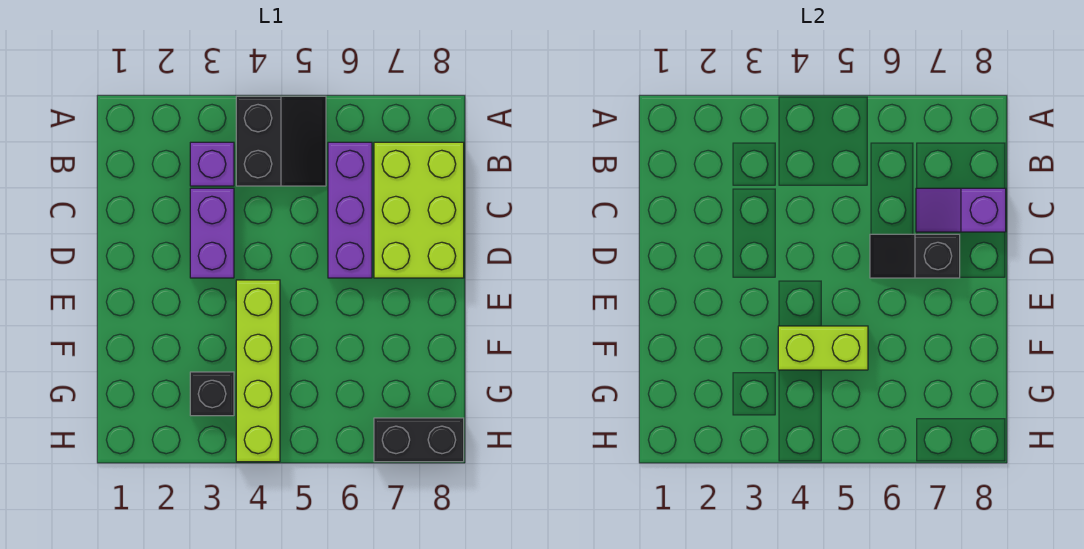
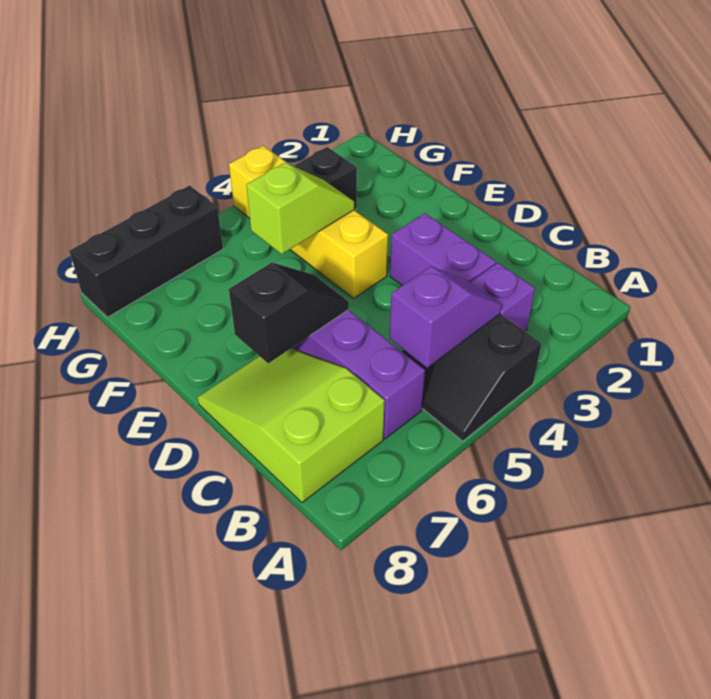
lime 2x3 brick [374,142,464,278] -> lime 2x3 slope [198,349,385,503]
purple 1x2 slope [916,188,1006,232] -> purple 1x2 slope moved to [390,266,502,368]
lime 1x4 brick [236,280,280,462] -> yellow 1x4 brick [229,146,388,298]
lime 1x2 brick [778,326,868,370] -> lime 1x2 slope [246,163,354,254]
black 1x2 brick [374,418,464,462] -> black 1x3 brick [69,185,223,317]

